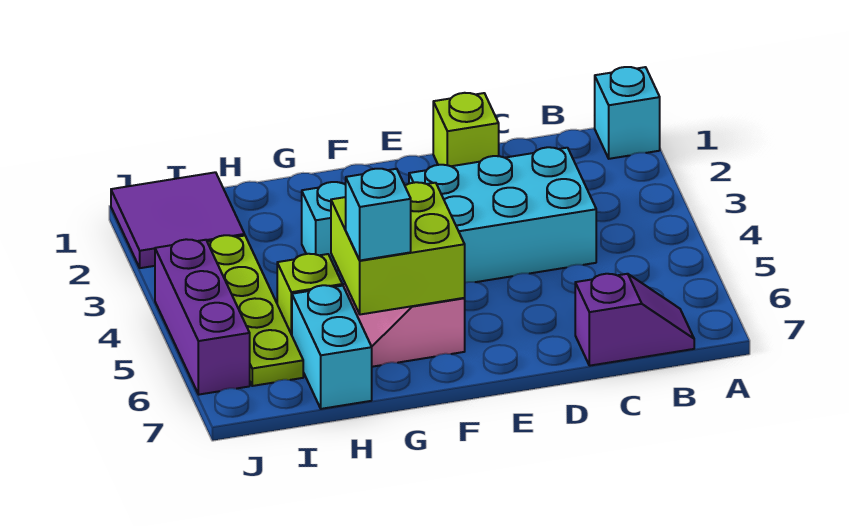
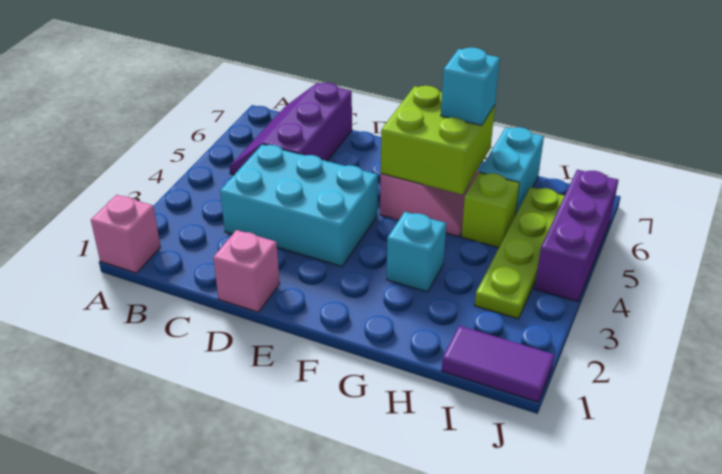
cyan 1x1 brick [595,67,660,159] -> pink 1x1 brick [91,195,160,273]
purple 1x2 slope [575,274,694,366] -> purple 2x3 slope [229,83,352,175]
lime 1x1 brick [433,93,499,166] -> pink 1x1 brick [213,230,280,312]
purple 2x2 tile [111,172,245,268] -> purple 1x2 tile [442,326,554,402]

